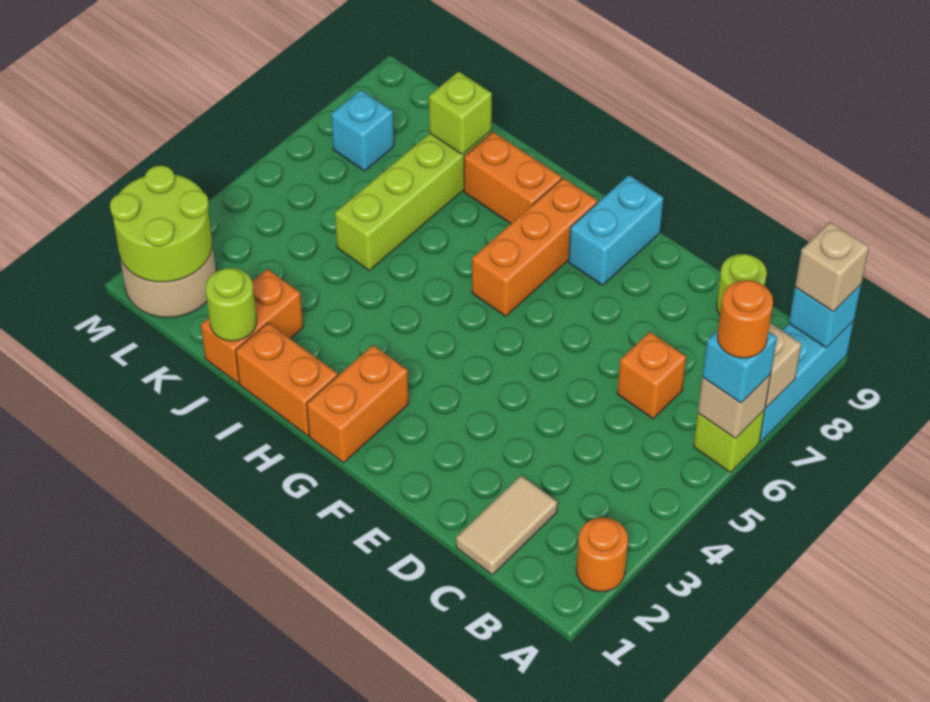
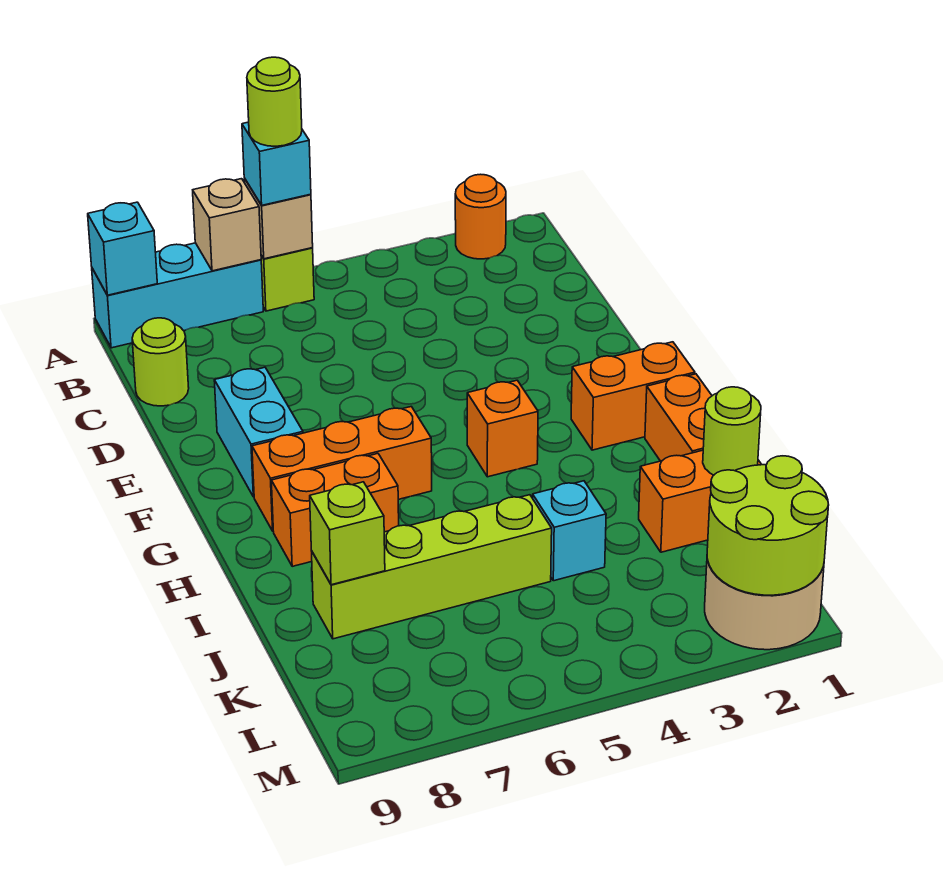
orange 1x1 round brick [717,280,773,358] -> lime 1x1 round brick [247,57,302,146]
tan 1x1 brick [795,222,869,312] -> none
tan 1x2 tile [456,476,558,575] -> none
orange 1x1 brick [617,332,686,419] -> orange 1x1 brick moved to [467,380,538,477]
cyan 1x2 brick [568,175,663,285] -> cyan 1x2 brick turned to [214,367,303,497]
orange 1x2 brick [464,132,561,224] -> orange 1x2 brick turned to [271,453,399,566]
cyan 1x1 brick [331,90,394,171] -> cyan 1x1 brick moved to [533,481,606,581]

